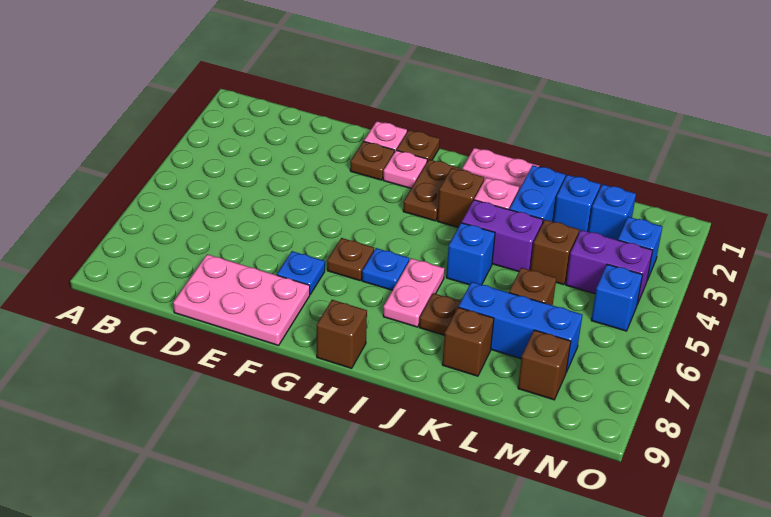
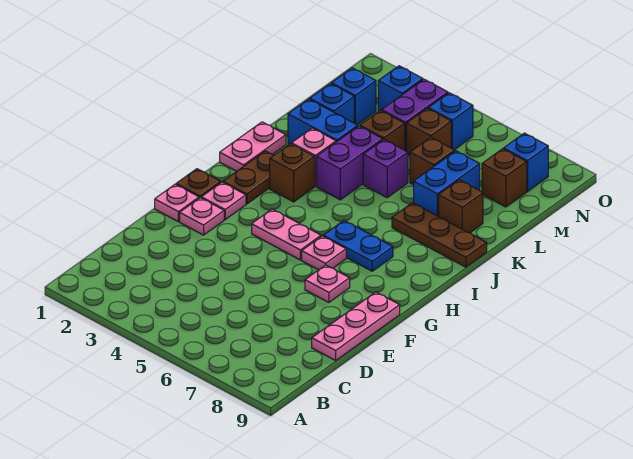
pink 2x3 plate [173,254,310,345] -> pink 1x3 plate [312,292,400,360]
brown 1x1 plate [350,141,394,180] -> pink 1x1 plate [180,198,224,235]
blue 1x1 plate [277,251,325,294] -> pink 1x1 plate [305,265,350,302]
brown 1x1 plate [327,238,374,281] -> pink 1x1 plate [302,236,346,270]
brown 1x2 plate [403,160,461,221] -> brown 1x2 plate turned to [223,151,274,204]
blue 1x1 plate [362,248,409,290] -> blue 1x2 plate [323,221,393,271]
brown 1x1 brick [317,300,367,368] -> brown 1x1 brick moved to [407,108,451,155]
pink 1x2 plate [383,258,445,327] -> pink 1x2 plate moved to [252,209,321,260]
blue 1x1 brick [446,223,495,285] -> blue 1x1 brick moved to [504,133,548,191]
brown 1x1 plate [419,293,461,335] -> brown 1x3 plate [392,203,487,267]
none -> purple 1x1 brick [363,140,408,197]
blue 1x3 brick [459,282,582,372] -> blue 1x2 brick [414,151,480,216]

